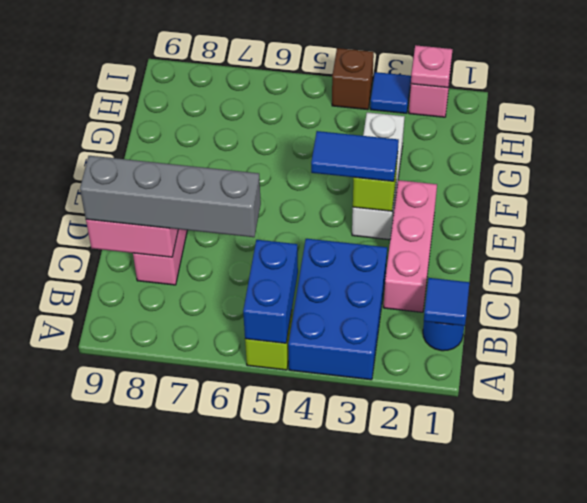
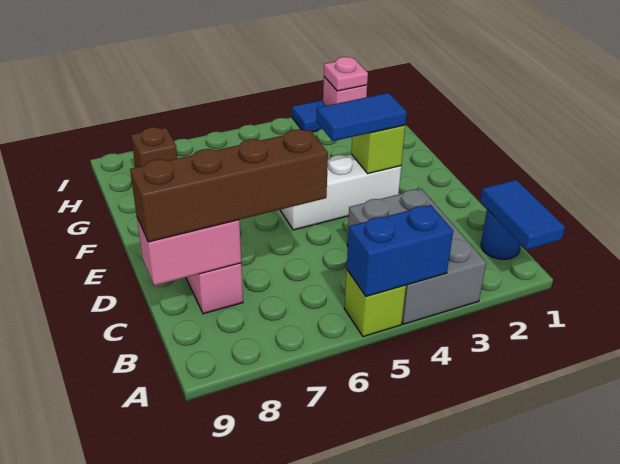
blue 2x3 brick [288,239,387,380] -> grey 2x3 brick [347,189,486,324]
blue 1x2 brick [243,240,298,343] -> blue 1x2 brick turned to [347,205,453,296]
blue 1x1 tile [424,278,469,326] -> blue 1x2 tile [480,180,565,250]
pink 1x3 brick [383,180,437,312] -> none
grey 1x4 brick [80,156,261,237] -> brown 1x4 brick [130,129,328,242]
white 1x3 brick [352,112,405,240] -> white 1x3 brick turned to [280,154,401,230]
brown 1x1 brick [332,48,374,110] -> brown 1x1 brick moved to [131,127,177,168]

